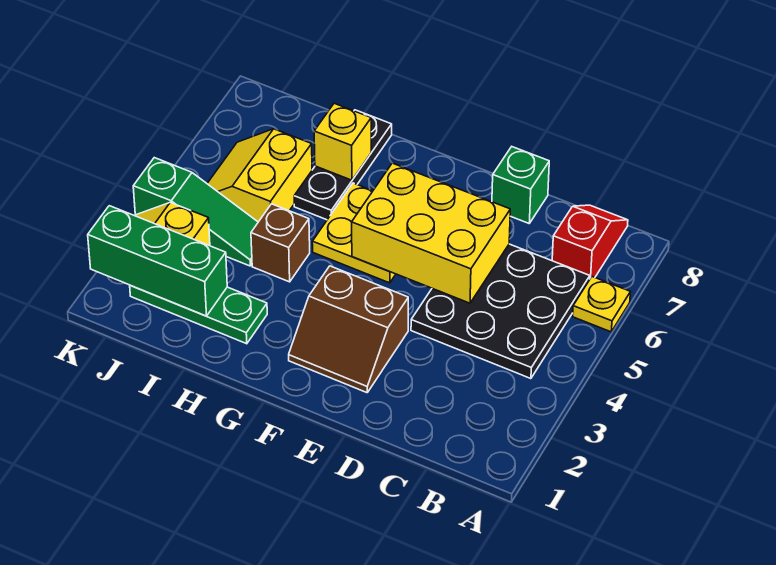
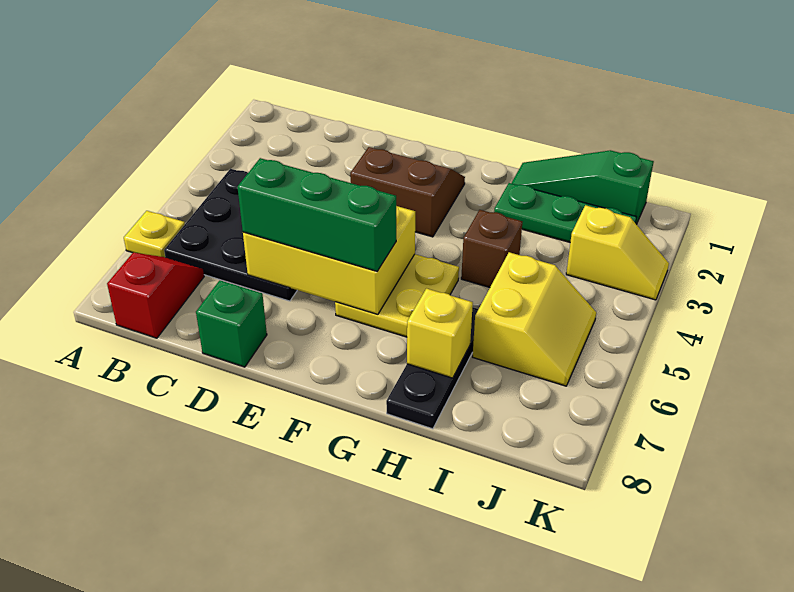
red 1x2 slope [552,205,628,278] -> red 1x2 slope turned to [107,253,204,338]
green 1x3 brick [88,206,227,316] -> green 1x3 brick moved to [237,158,396,271]
green 1x3 slope [133,158,258,266] -> green 1x3 slope moved to [512,150,654,225]

